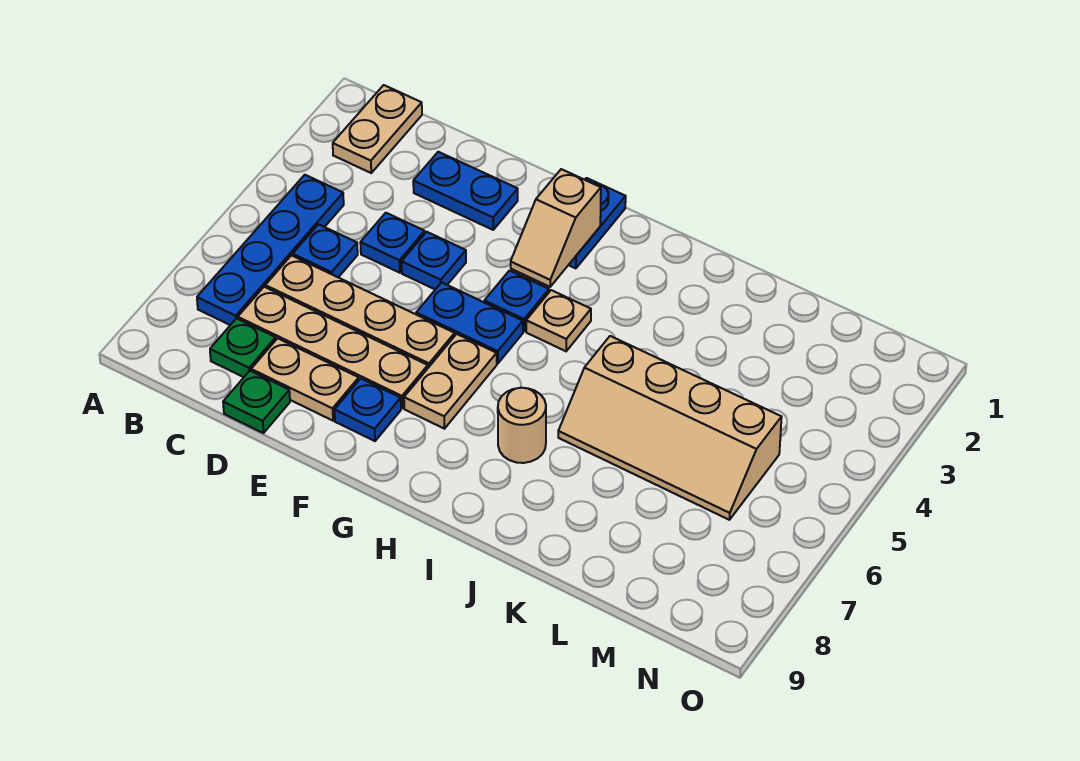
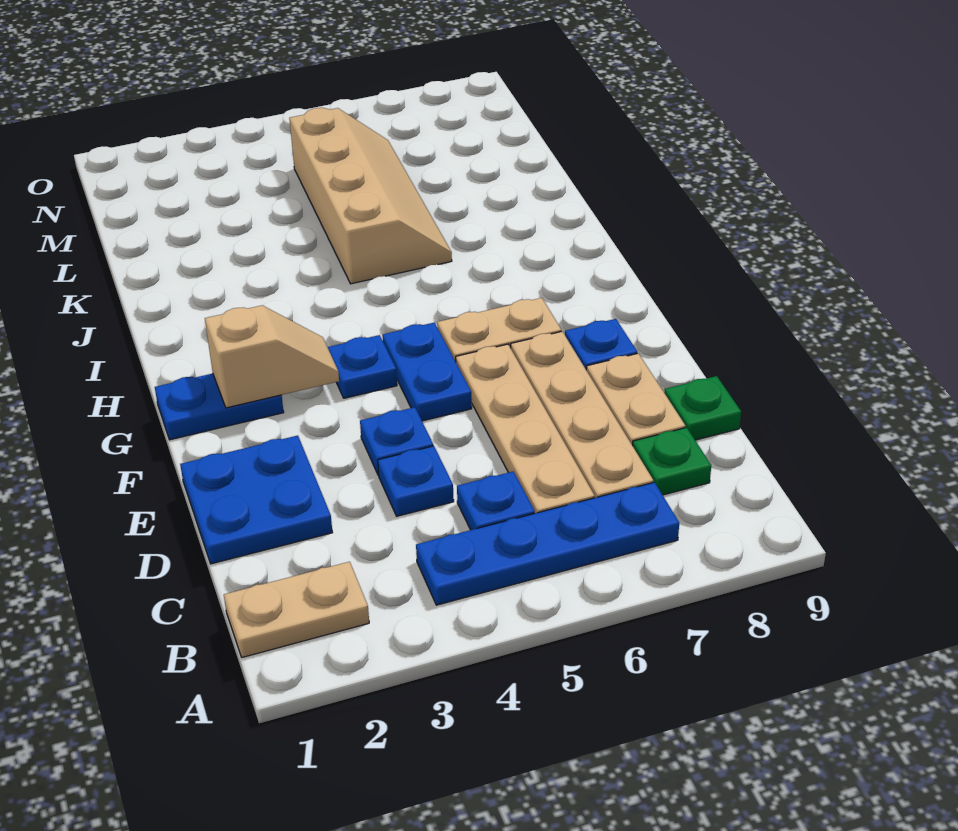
blue 1x2 plate [413,152,518,230] -> blue 2x2 plate [180,436,333,564]
tan 1x1 plate [526,290,591,351] -> none
tan 1x1 round brick [498,388,546,463] -> none

